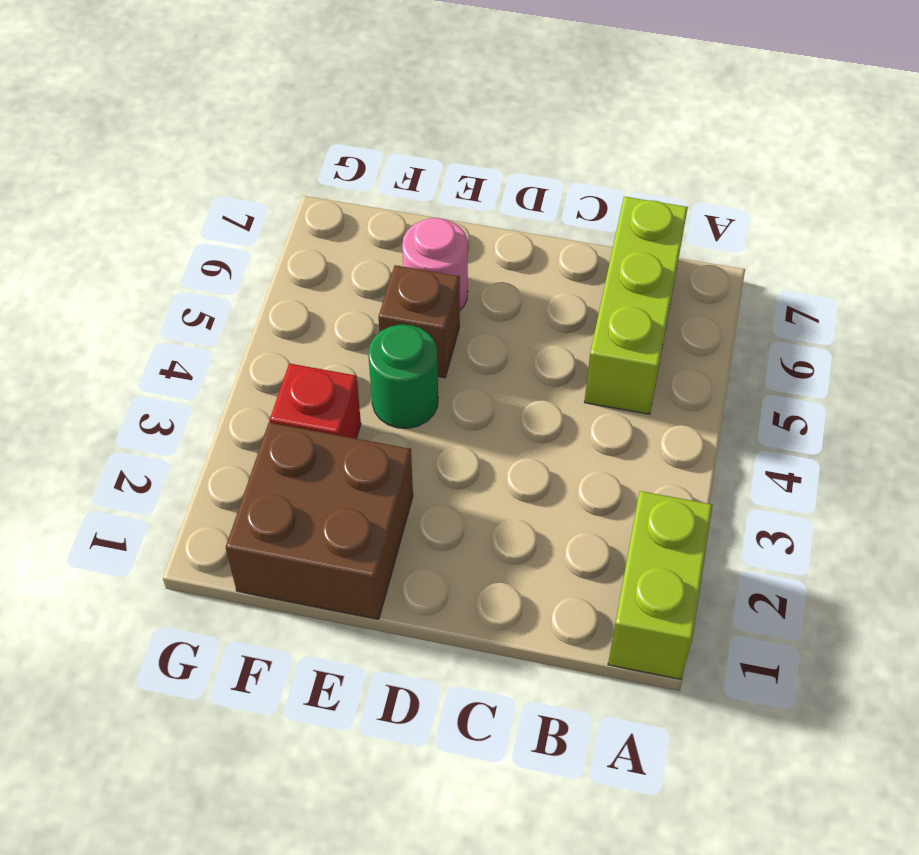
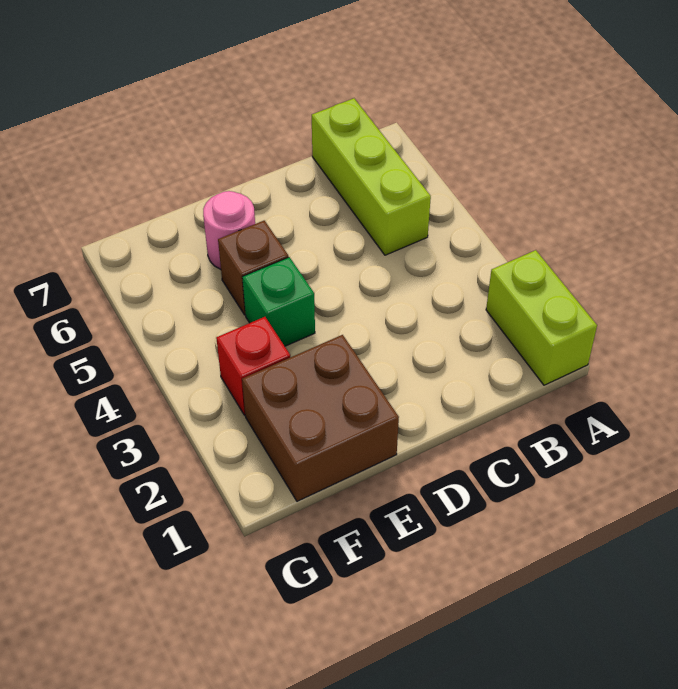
green 1x1 round brick [368,325,438,428] -> green 1x1 brick [242,257,315,346]

